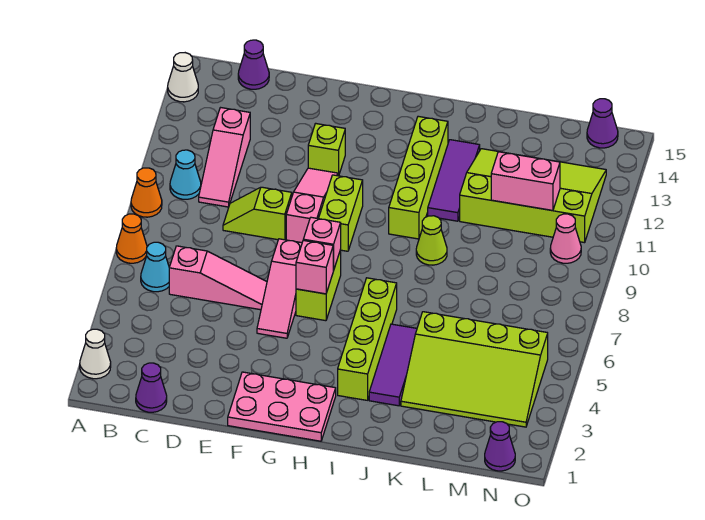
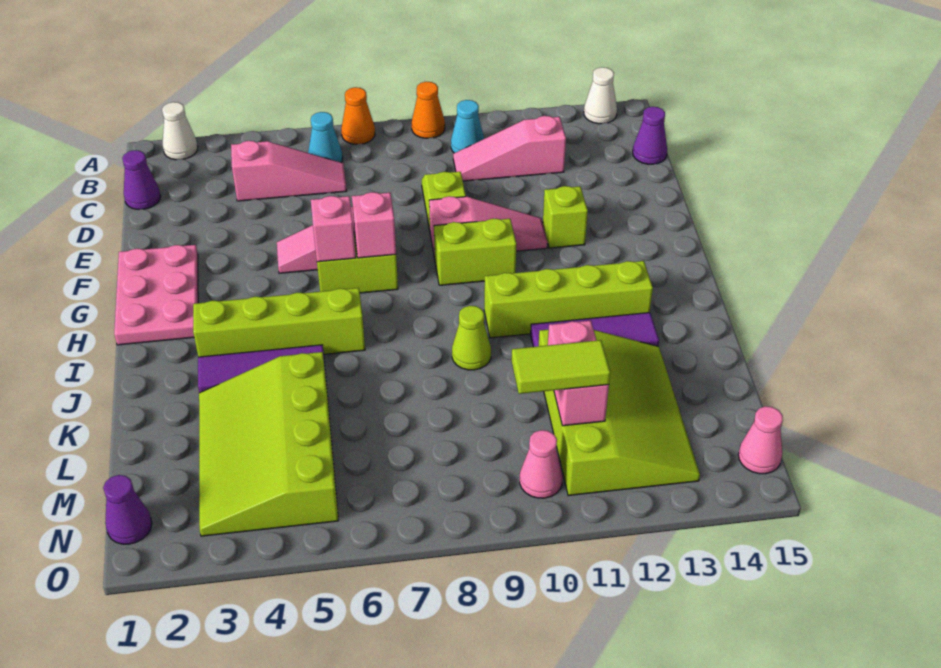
pink 1x3 slope [169,246,267,310] -> pink 1x3 slope turned to [231,141,346,201]
none -> lime 1x2 tile [512,340,610,394]
purple 1x1 cone [587,99,618,148] -> pink 1x1 cone [738,406,783,474]

